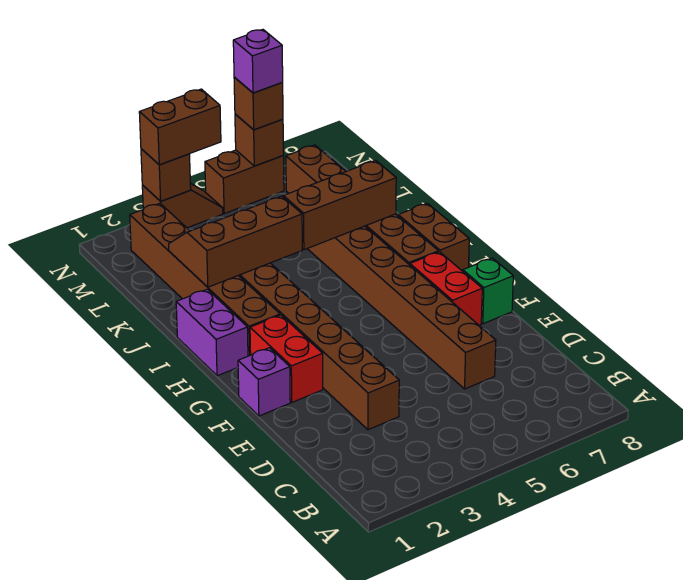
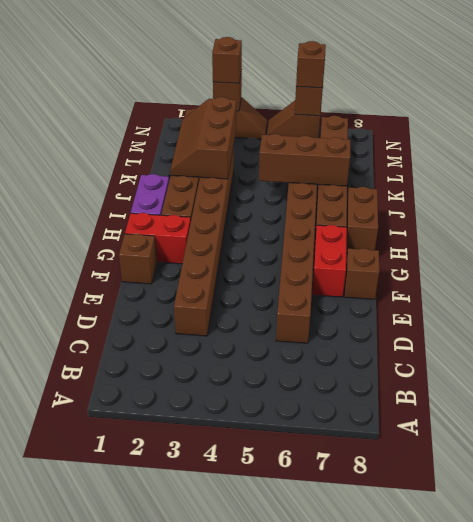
purple 1x1 brick [238,348,290,416] -> brown 1x1 brick [119,234,157,284]
red 1x2 brick [250,315,323,402] -> red 1x2 brick turned to [125,213,191,264]
green 1x1 brick [463,258,513,324] -> brown 1x1 brick [344,249,379,299]
brown 2x3 slope [169,196,302,287] -> brown 2x3 slope turned to [170,97,236,179]
brown 1x2 brick [139,89,221,165] -> brown 1x1 brick [212,37,242,83]
brown 1x2 brick [205,150,284,213] -> brown 1x2 slope [267,101,321,138]
purple 1x1 brick [233,30,283,93] -> none

